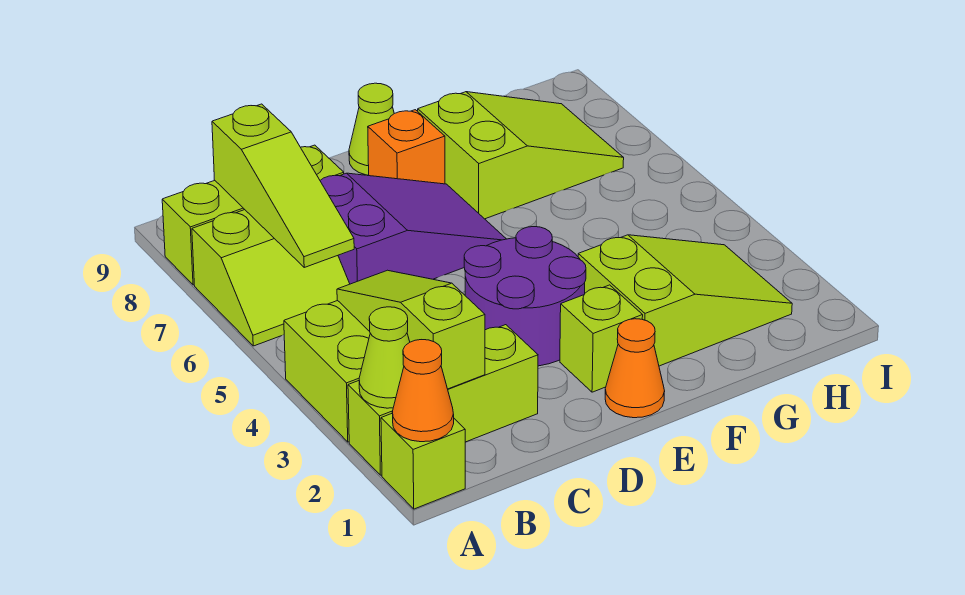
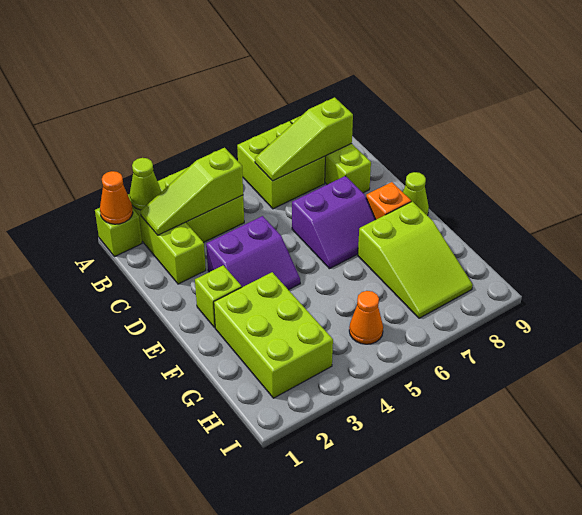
lime 2x2 slope [192,210,350,346] -> lime 2x2 brick [237,121,325,209]
lime 1x3 slope [337,270,485,389] -> lime 1x3 slope turned to [141,148,243,235]
purple 2x3 slope [320,173,506,284] -> purple 2x2 slope [292,176,375,269]
purple 2x2 round brick [464,227,586,366] -> purple 2x2 slope [206,216,300,290]
orange 1x1 cone [605,319,665,418] -> orange 1x1 cone moved to [349,291,383,344]
lime 2x3 slope [578,235,792,366] -> lime 2x3 brick [214,272,333,398]

